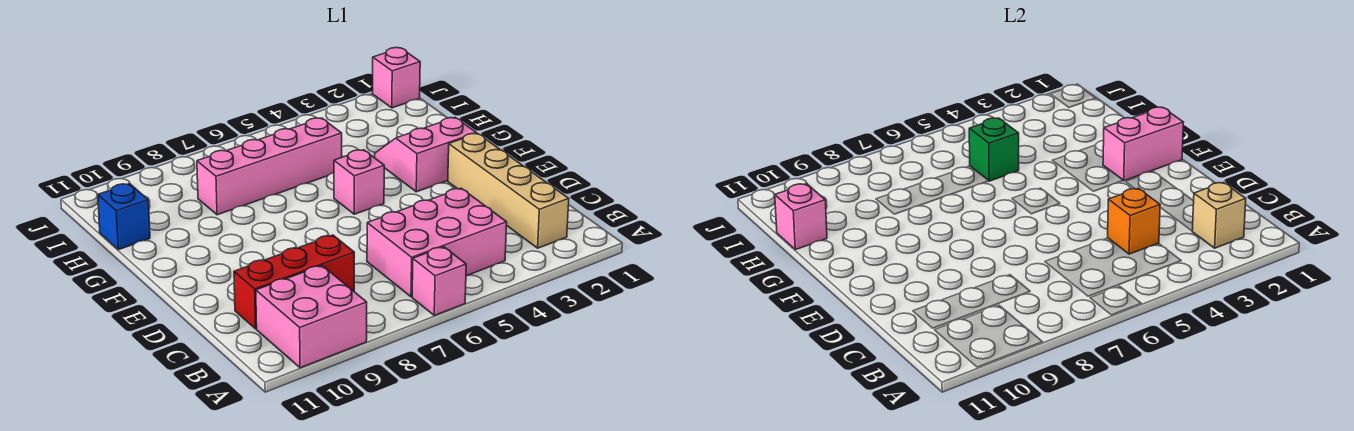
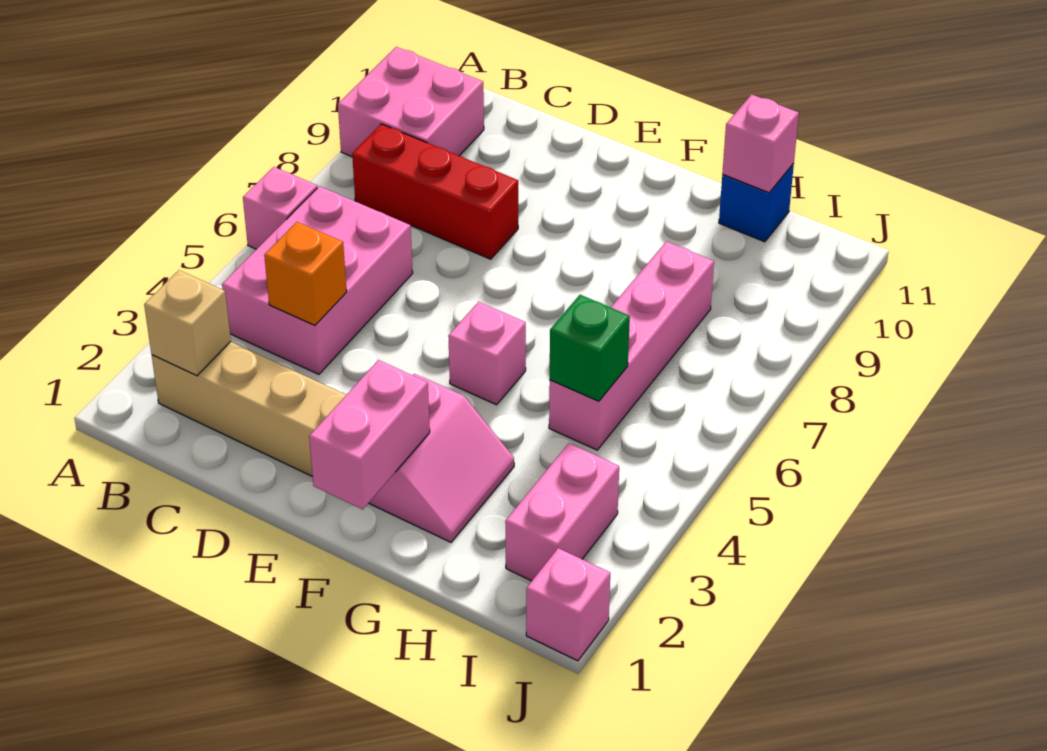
red 1x3 brick [234,235,354,329] -> red 1x3 brick turned to [352,124,518,259]
none -> pink 1x2 brick [505,443,619,581]

